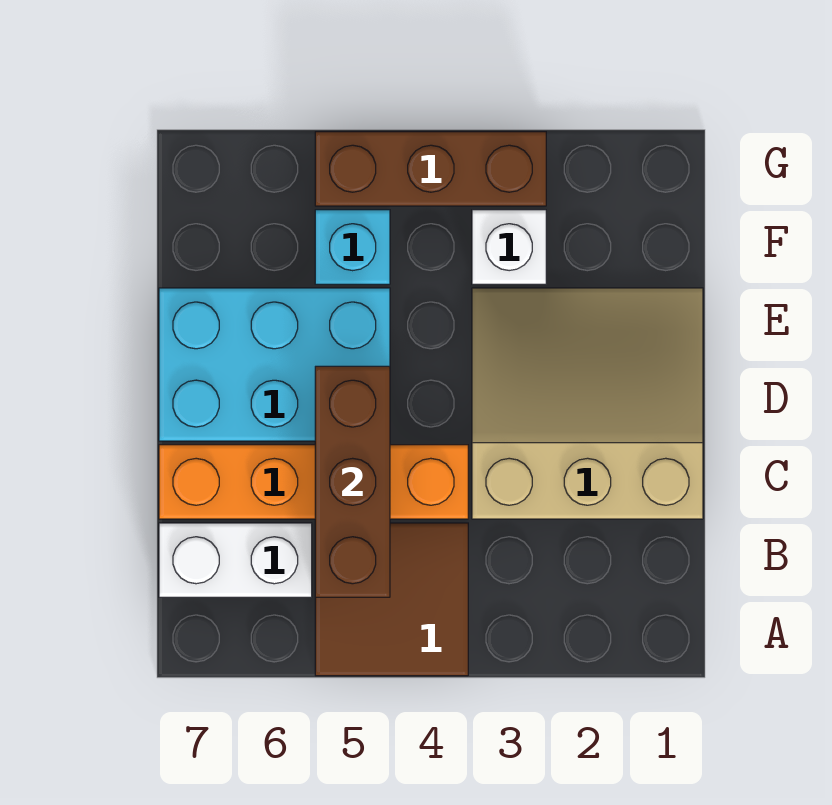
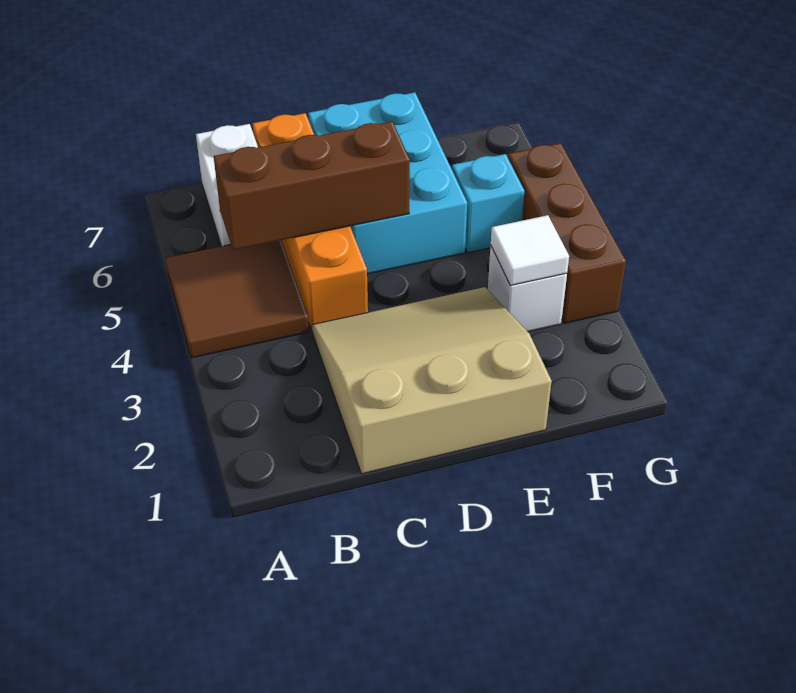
tan 3x3 slope [472,288,703,519] -> tan 3x3 slope turned to [312,287,552,474]
none -> white 1x1 tile [491,215,569,285]

